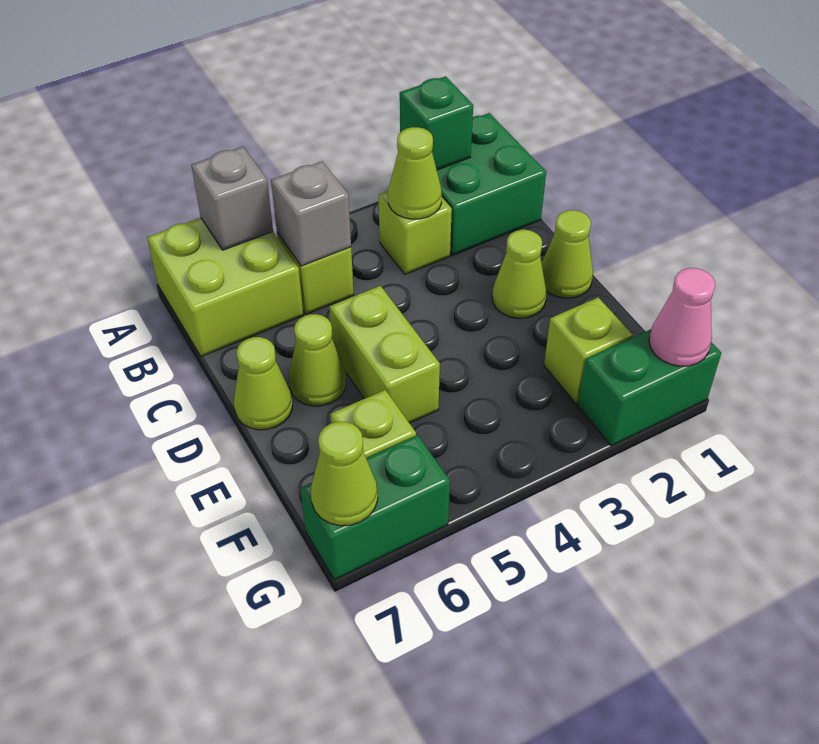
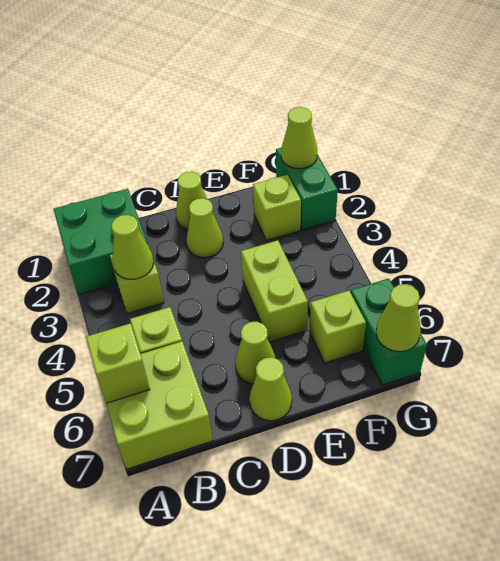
green 1x1 brick [400,76,473,170] -> none
grey 1x1 brick [191,147,273,250] -> lime 1x1 brick [86,323,150,403]
grey 1x1 brick [271,161,351,266] -> none
lime 1x2 brick [329,286,440,423] -> lime 1x2 brick turned to [241,240,308,342]
pink 1x1 cone [649,268,715,366] -> lime 1x1 cone [281,107,317,169]

